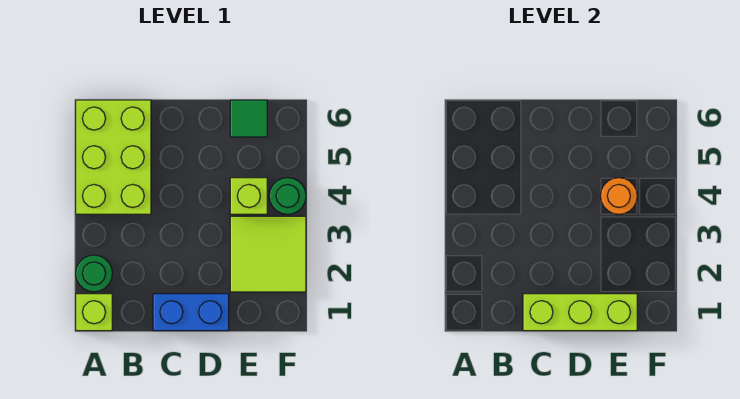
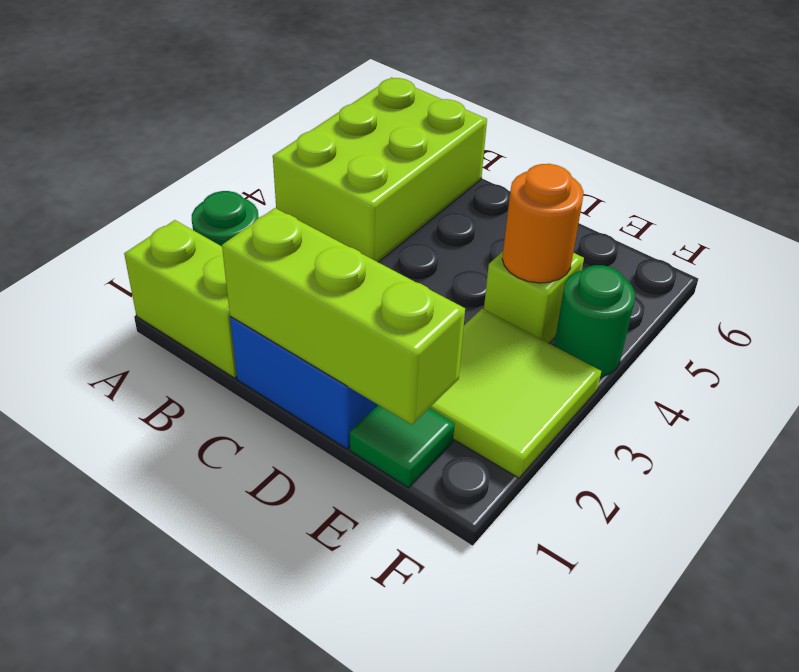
lime 1x1 brick [76,294,112,331] -> lime 1x2 brick [124,220,237,378]
green 1x1 tile [230,100,267,137] -> green 1x1 tile moved to [350,405,455,488]

